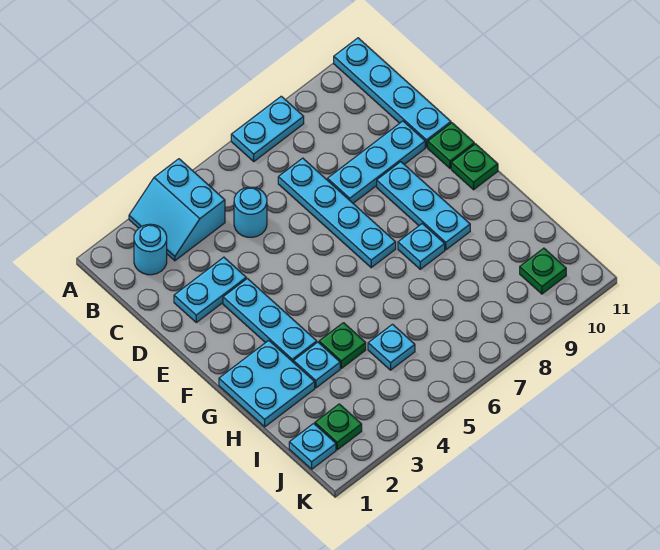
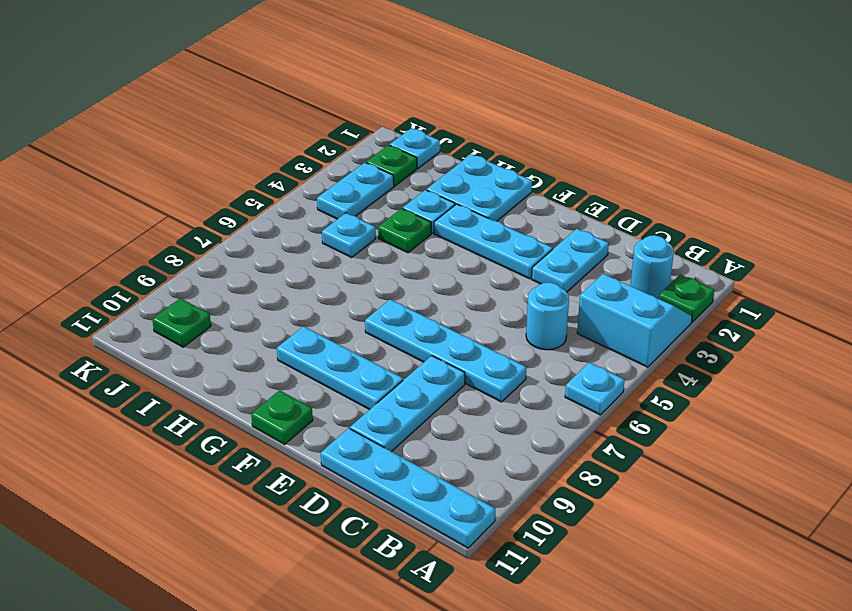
cyan 1x2 plate [231,96,304,161] -> cyan 1x2 plate moved to [317,163,394,219]
green 1x1 plate [428,123,474,168] -> green 1x1 plate moved to [659,275,714,322]
cyan 1x1 plate [398,224,445,269] -> cyan 1x1 plate moved to [565,362,624,415]

